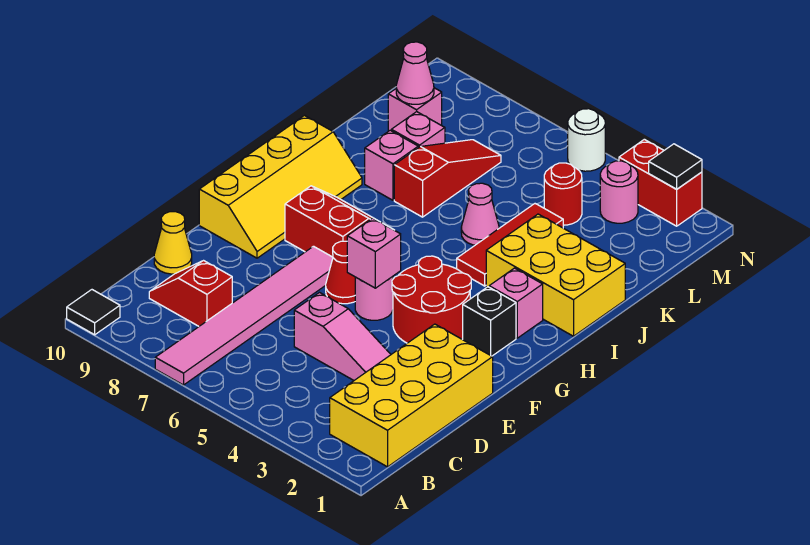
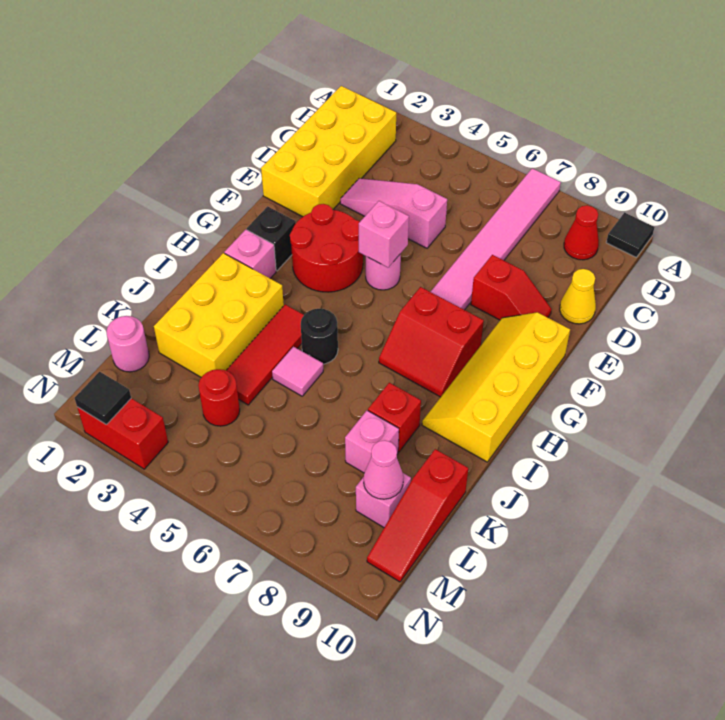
red 1x2 slope [149,261,232,326] -> red 1x2 slope moved to [471,255,552,320]
red 1x1 cone [326,241,355,304] -> red 1x1 cone moved to [564,205,599,260]
yellow 2x3 brick [486,214,625,336] -> yellow 2x3 brick turned to [154,253,284,377]
none -> black 1x1 round brick [301,309,338,364]
pink 1x1 cone [461,183,499,245] -> pink 1x1 tile [272,347,323,396]
red 1x3 slope [394,140,501,217] -> red 1x3 slope moved to [367,449,468,582]
pink 1x1 brick [365,130,418,200] -> red 1x1 brick [368,383,421,452]
pink 1x1 round brick [600,161,638,223] -> pink 1x1 round brick moved to [106,316,149,372]
white 1x1 round brick [568,109,605,171] -> none

